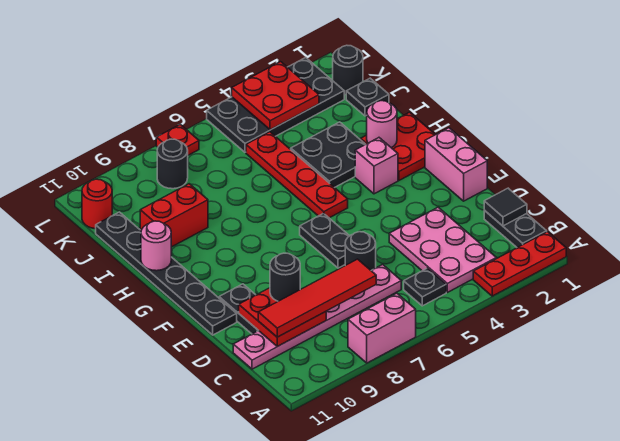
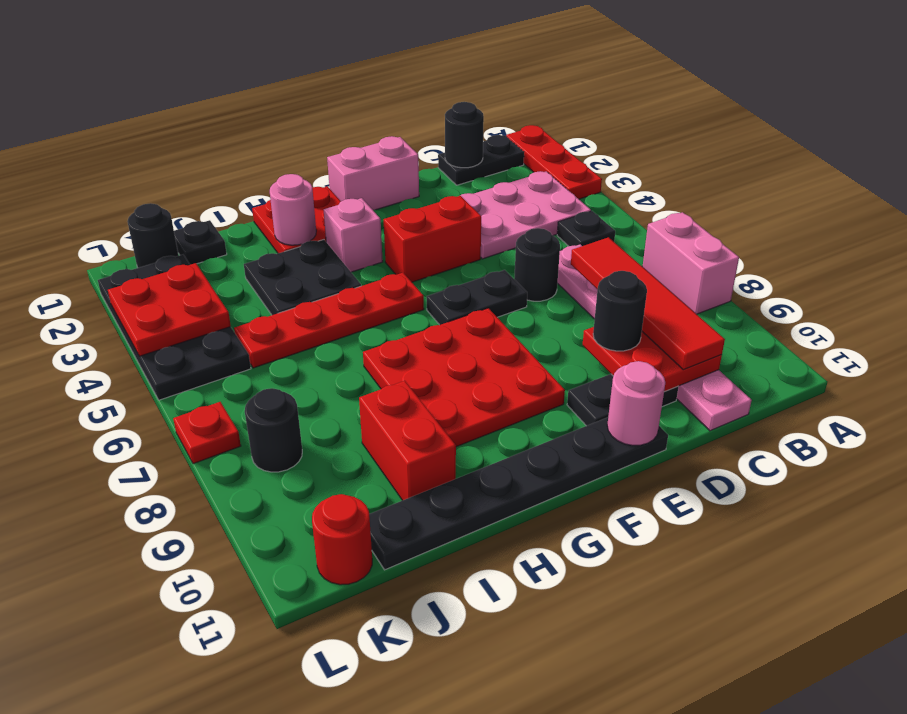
black 1x1 tile [484,188,527,226] -> black 1x1 round brick [445,102,484,168]
none -> red 1x2 brick [383,196,481,282]
none -> red 3x3 plate [363,308,565,447]
pink 1x1 round brick [141,221,171,271] -> pink 1x1 round brick moved to [607,361,665,445]

